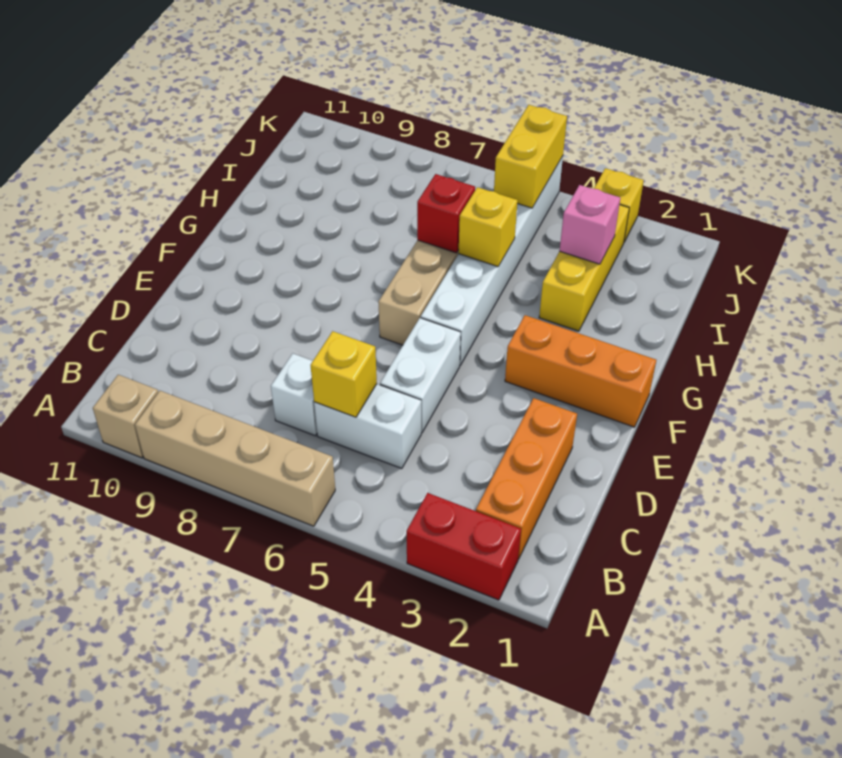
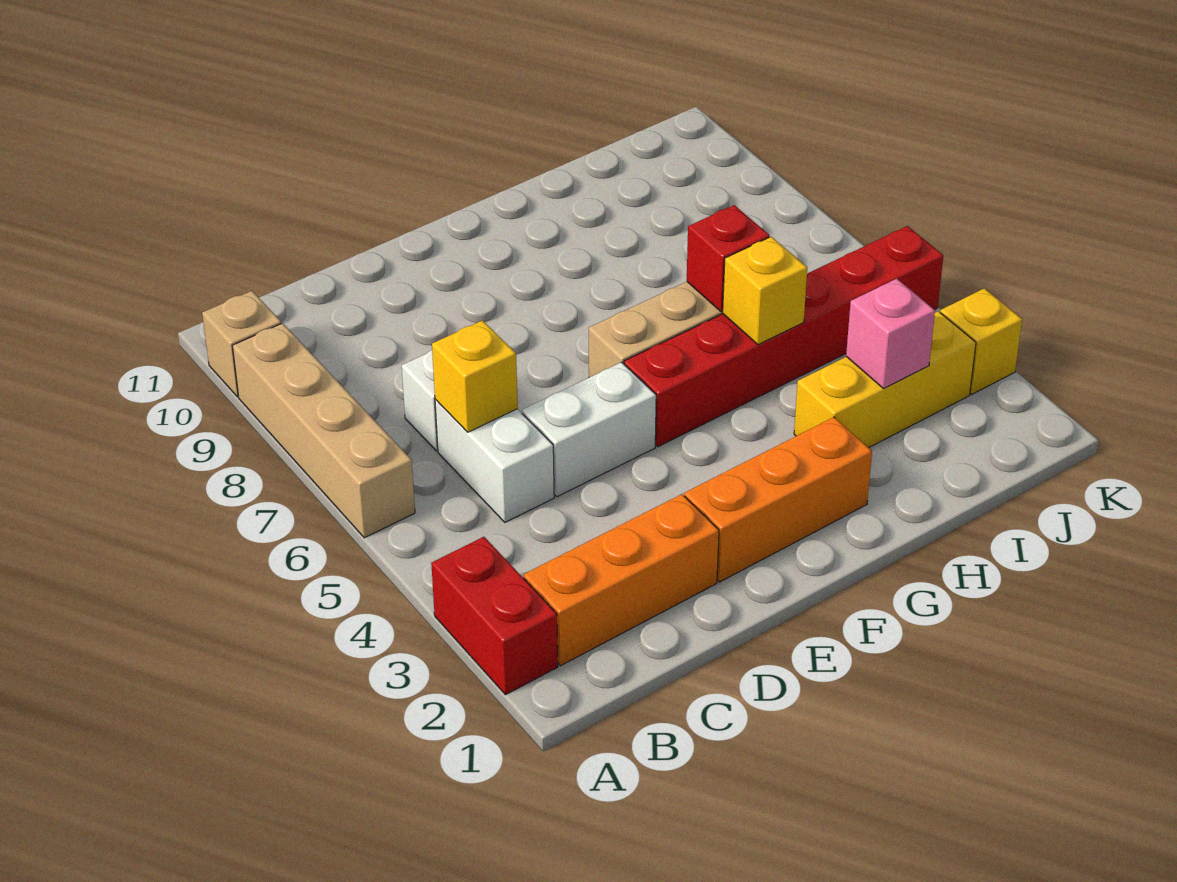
orange 1x3 brick [505,315,656,427] -> orange 1x3 brick turned to [684,417,872,582]
white 1x6 brick [421,156,563,365] -> red 1x6 brick [624,226,943,447]
yellow 1x2 brick [494,105,567,208] -> none

